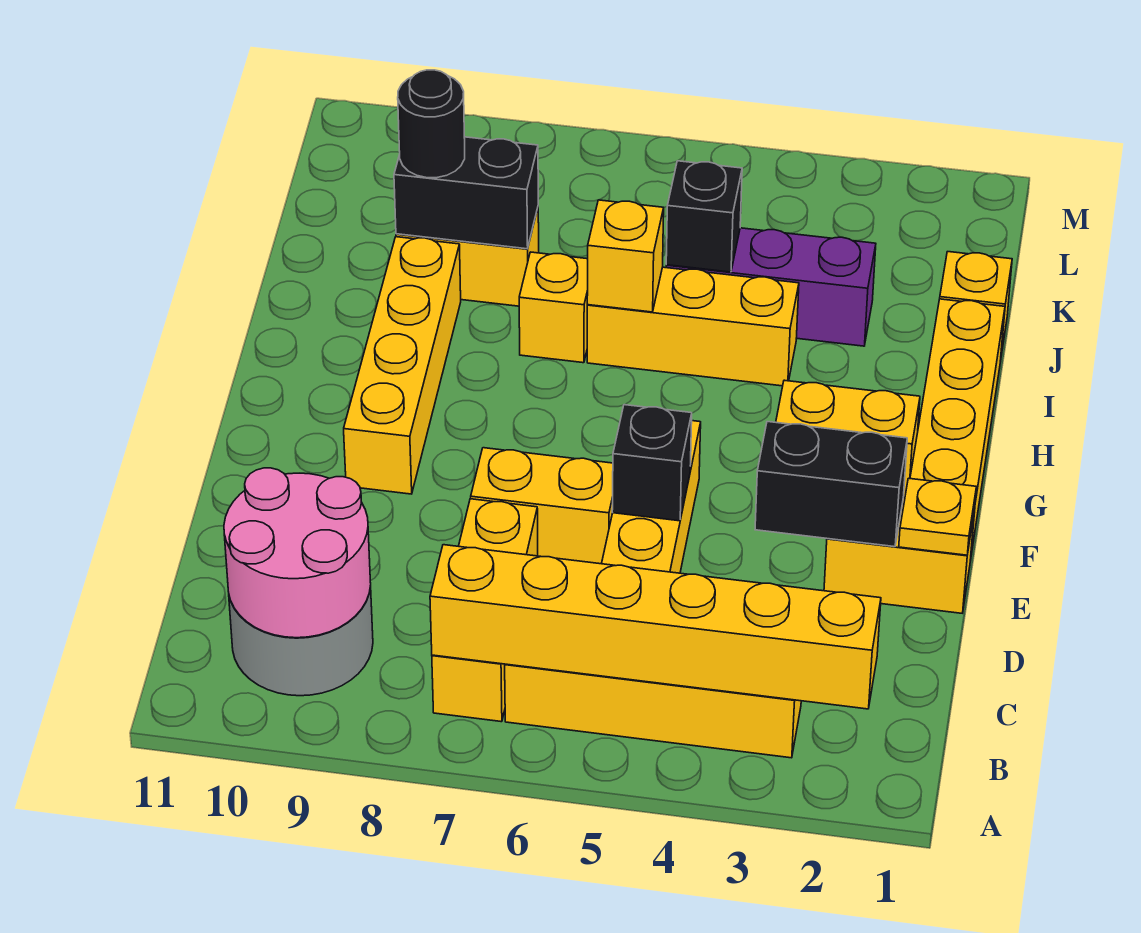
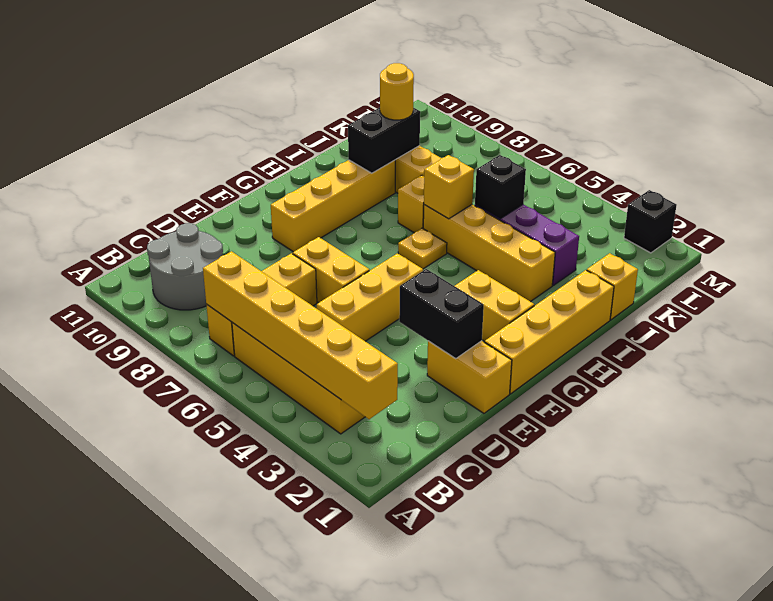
pink 2x2 round brick [224,468,371,638] -> none
yellow 1x1 plate [899,478,976,555] -> yellow 1x1 plate moved to [398,228,447,269]
black 1x1 brick [612,405,692,521] -> black 1x1 brick moved to [624,190,677,253]
yellow 1x3 brick [587,267,799,386] -> yellow 1x4 brick [423,205,555,302]
black 1x2 brick [394,137,538,249] -> black 1x2 brick turned to [348,108,420,173]
black 1x1 round brick [398,70,465,178] -> yellow 1x1 round brick [380,63,414,120]

